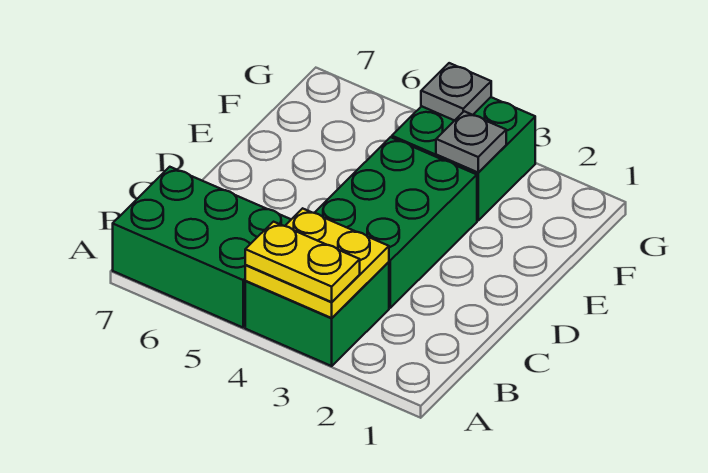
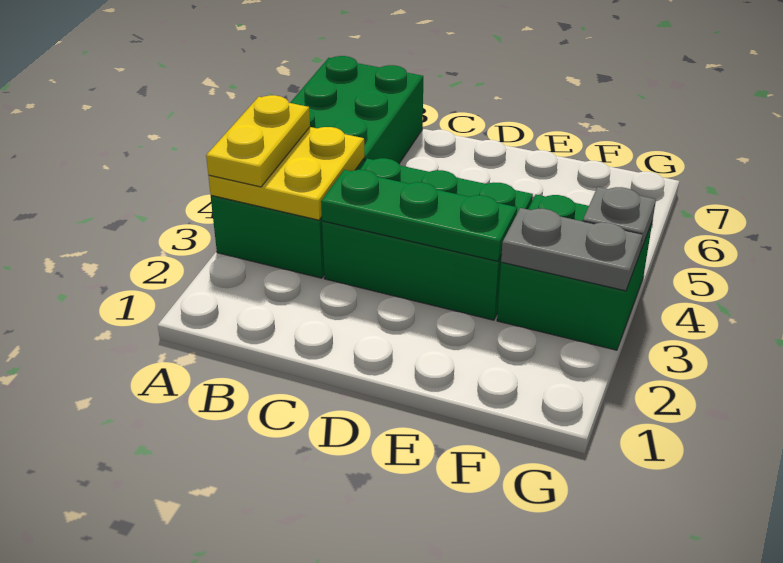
none -> green 1x3 plate [321,170,517,261]
grey 1x1 plate [436,111,506,173] -> grey 1x2 plate [501,208,643,291]

